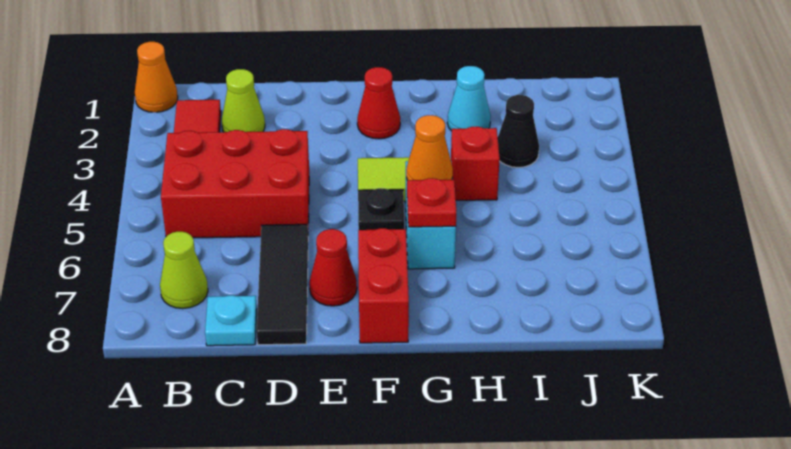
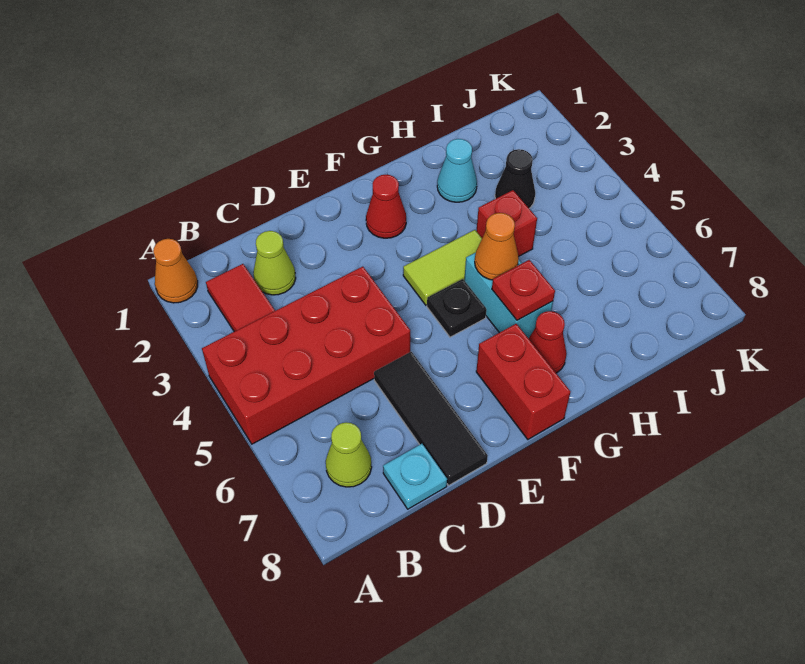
red 2x3 brick [161,129,309,238] -> red 2x4 brick [202,267,410,444]
red 1x1 cone [309,229,357,306] -> red 1x1 cone moved to [529,311,567,373]

